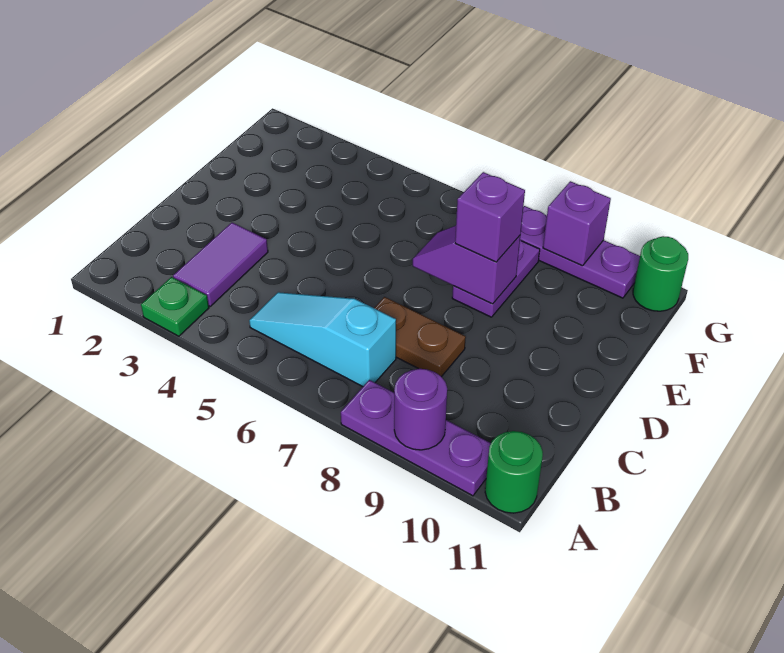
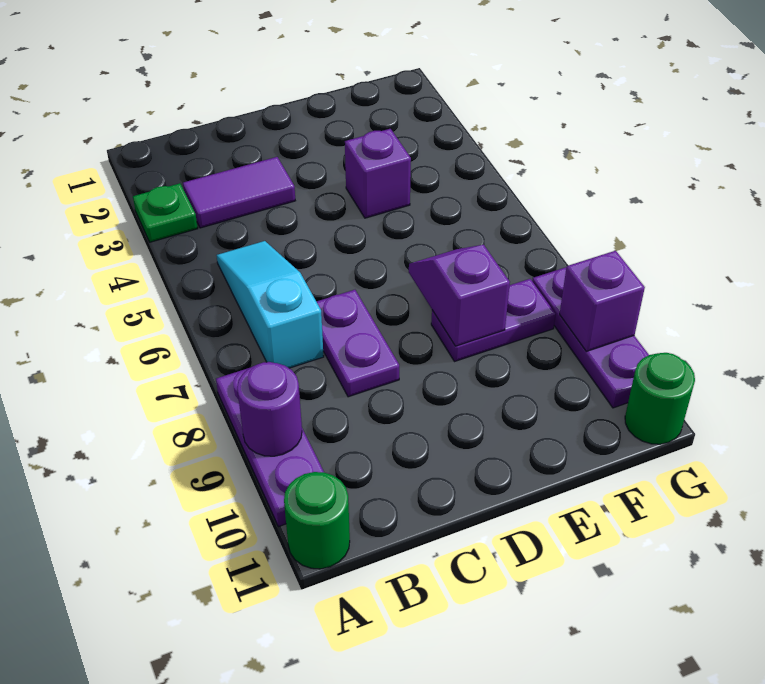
brown 1x2 plate [374,297,466,377] -> purple 1x2 plate [316,290,399,397]
purple 1x1 brick [455,172,525,262] -> purple 1x1 brick moved to [345,129,411,218]

